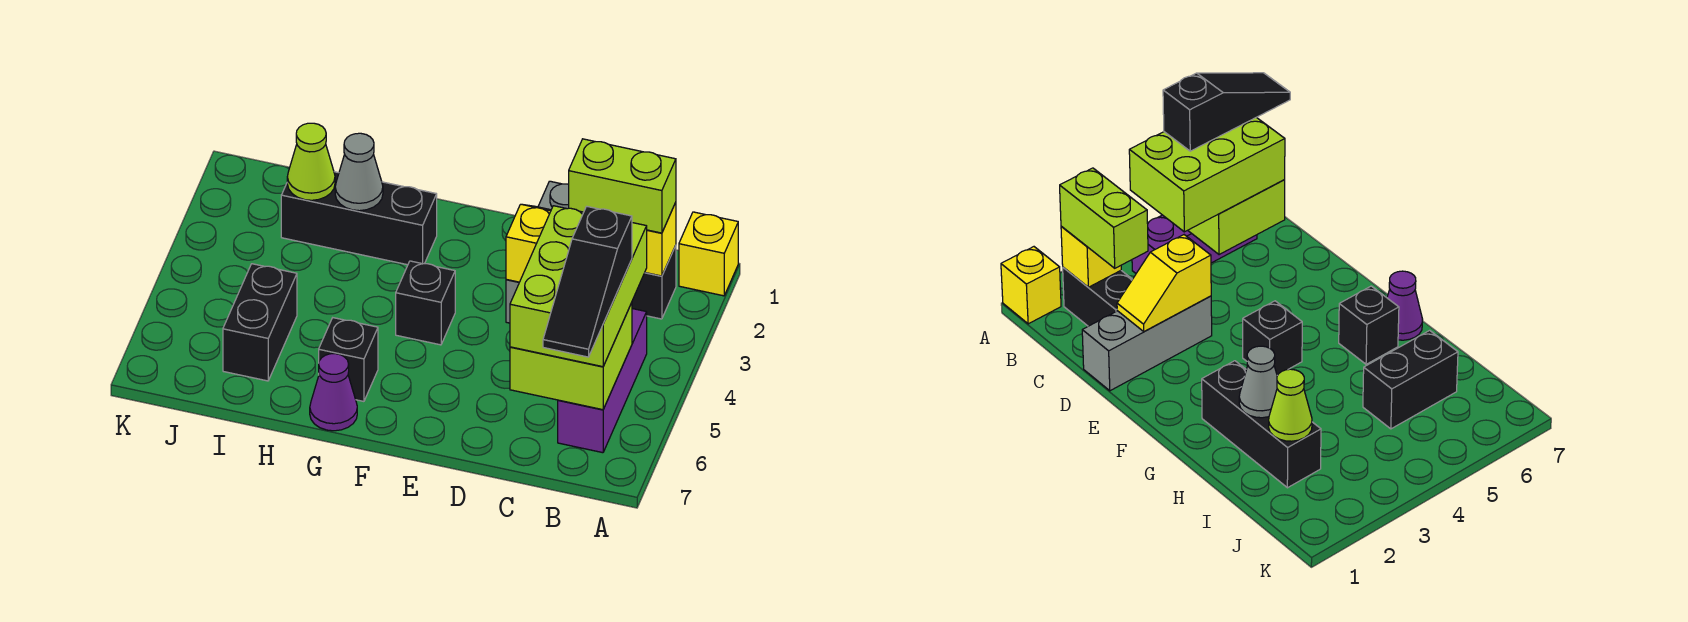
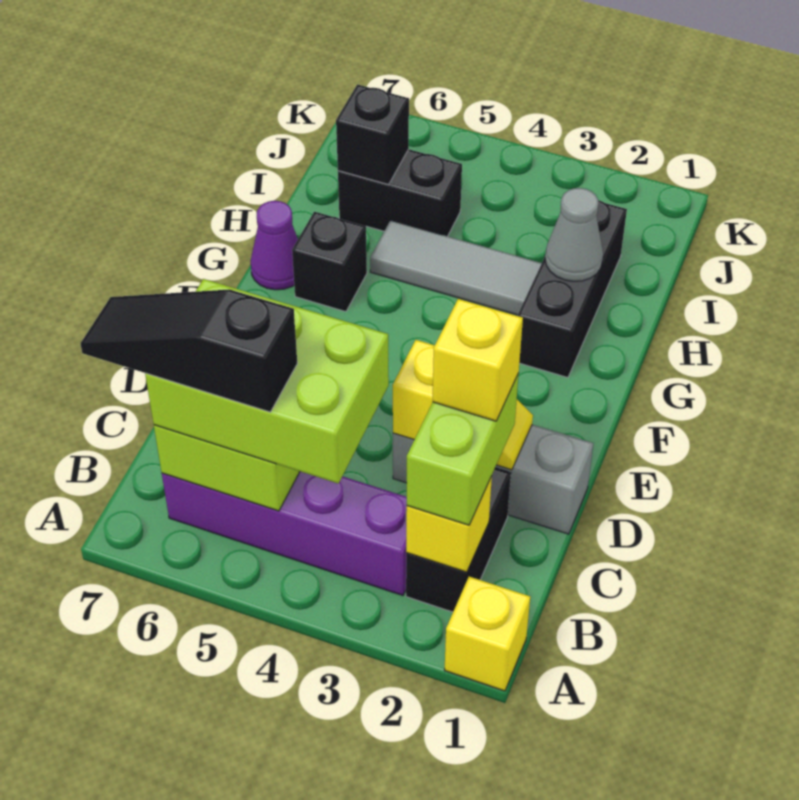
purple 1x3 brick [558,309,647,453] -> purple 1x4 brick [162,472,407,595]
none -> yellow 1x1 brick [433,299,523,421]
black 1x1 brick [396,261,455,345] -> black 1x1 brick moved to [336,85,409,185]
none -> grey 1x3 tile [370,220,542,315]
lime 1x1 cone [287,123,335,200] -> none

